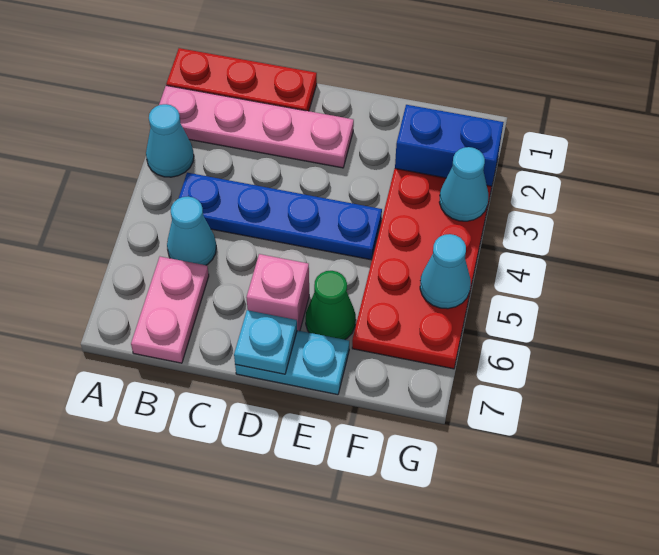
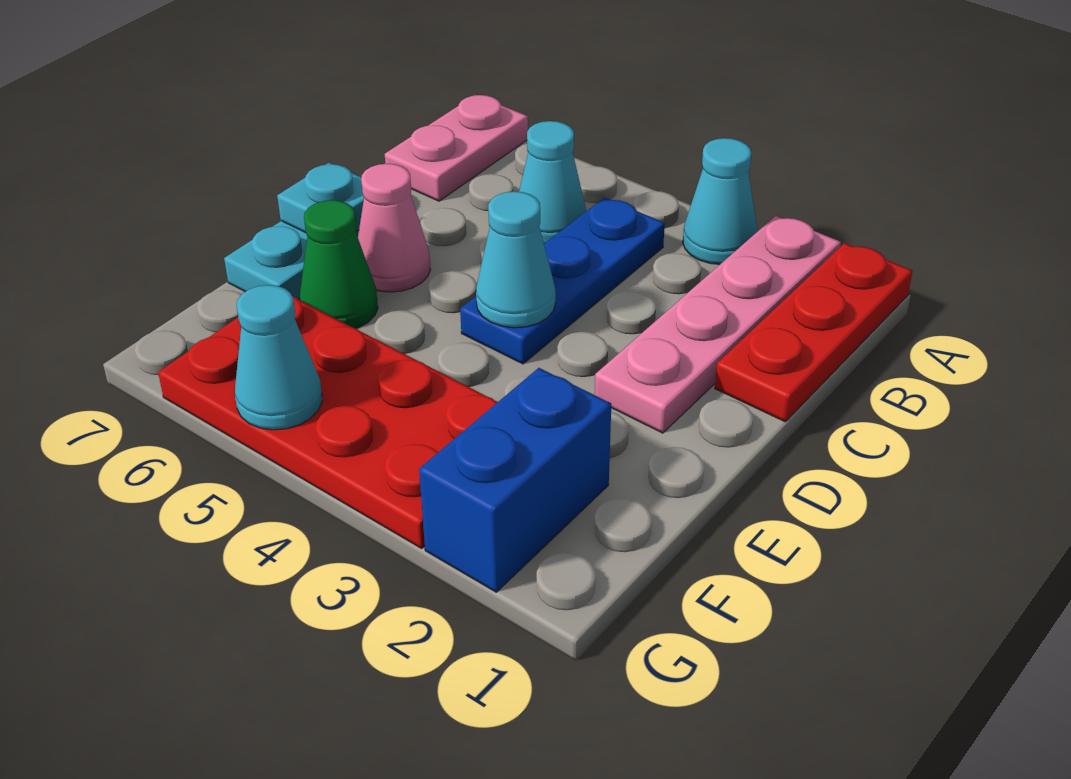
blue 1x4 plate [179,173,382,260] -> blue 1x3 plate [460,198,665,364]
pink 1x2 plate [131,257,209,363] -> pink 1x2 plate turned to [385,95,528,201]
pink 1x1 brick [246,254,309,331] -> pink 1x1 cone [358,164,430,292]
cyan 1x1 cone [439,147,488,221] -> cyan 1x1 cone moved to [476,191,556,328]

